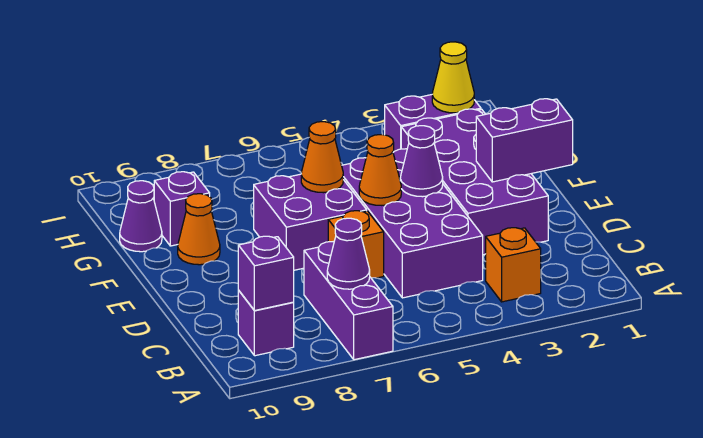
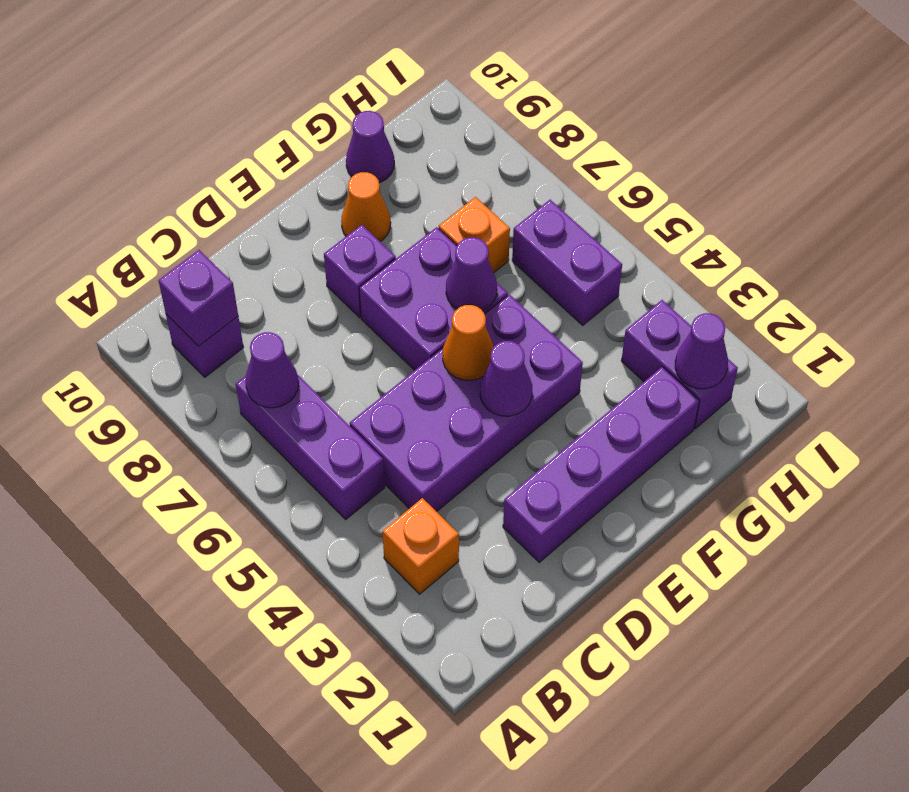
purple 1x3 brick [304,242,393,360] -> purple 1x3 brick turned to [236,376,385,519]
purple 2x4 brick [401,109,548,255] -> purple 1x4 brick [503,367,699,562]
orange 1x1 brick [328,211,384,278] -> orange 1x1 brick moved to [439,197,510,273]
purple 1x2 brick [476,99,573,182] -> purple 1x2 brick moved to [512,200,622,325]
orange 1x1 cone [301,122,343,193] -> purple 1x1 cone [446,237,497,311]
purple 1x1 brick [154,172,210,246] -> purple 1x1 brick moved to [324,225,396,317]
yellow 1x1 cone [432,42,474,113] -> purple 1x1 cone [675,313,728,389]

